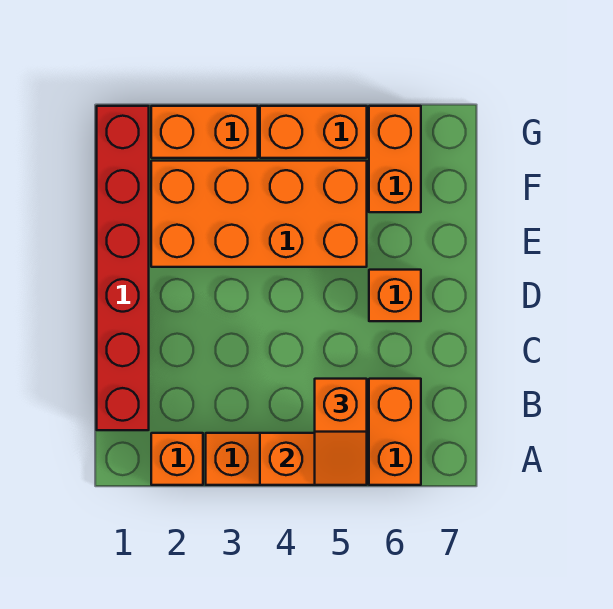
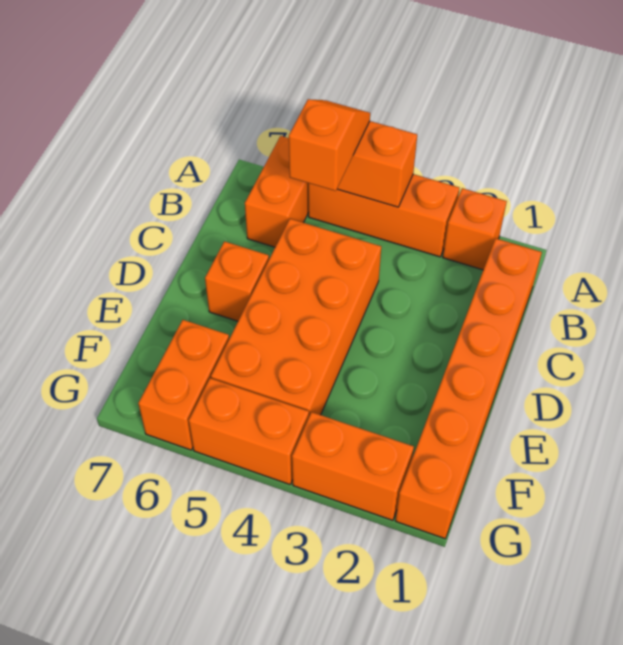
red 1x6 brick [97,106,149,430] -> orange 1x6 brick [396,238,542,539]
orange 2x4 brick [151,161,367,267] -> orange 2x4 brick turned to [211,219,381,416]

